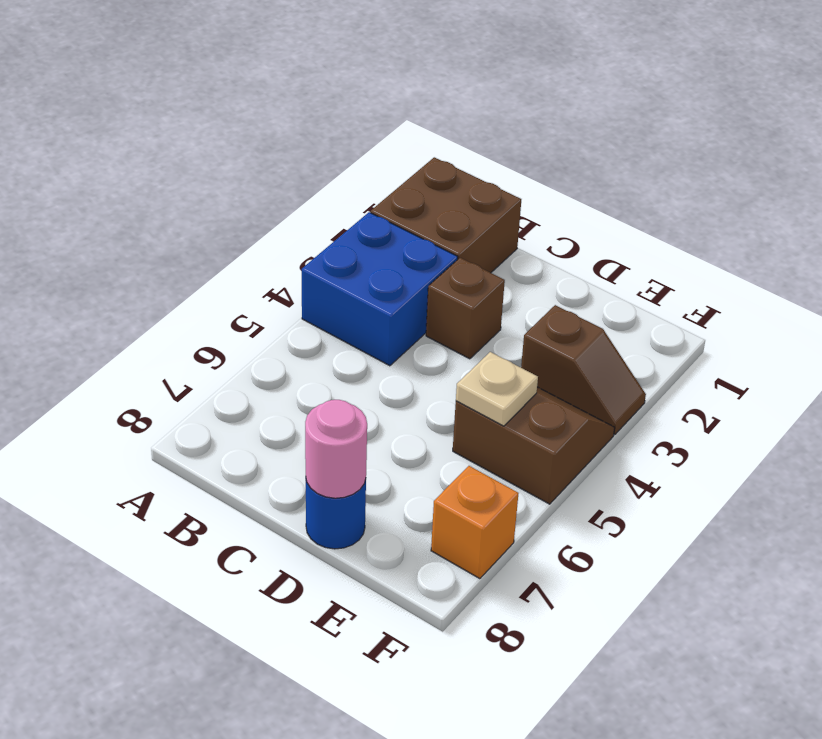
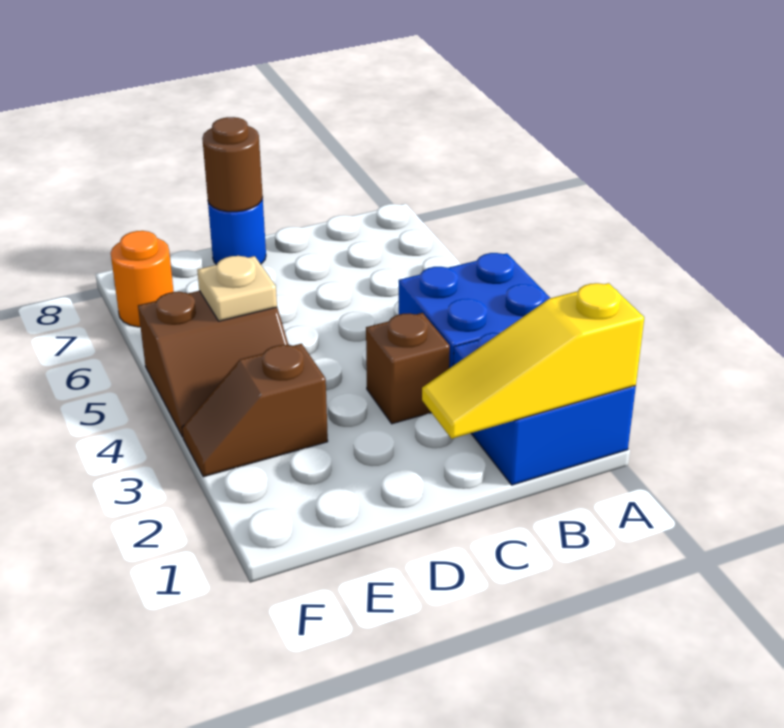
brown 2x2 brick [371,157,521,273] -> blue 2x2 brick [453,333,636,485]
none -> yellow 1x3 slope [422,283,644,439]
pink 1x1 round brick [305,400,367,498] -> brown 1x1 round brick [202,117,263,212]
orange 1x1 brick [431,466,519,579] -> orange 1x1 round brick [111,231,174,327]

